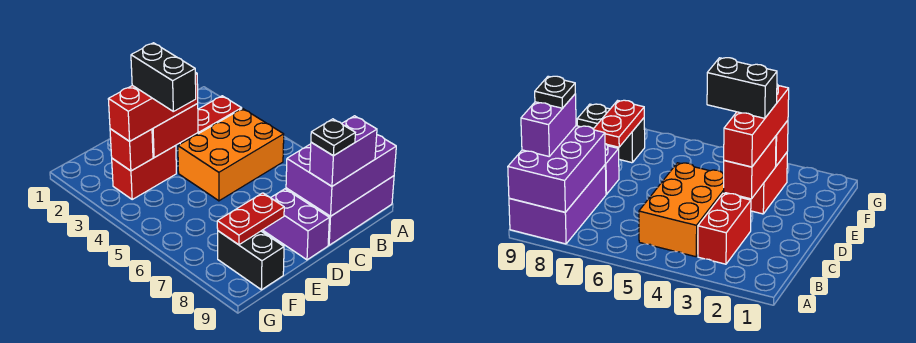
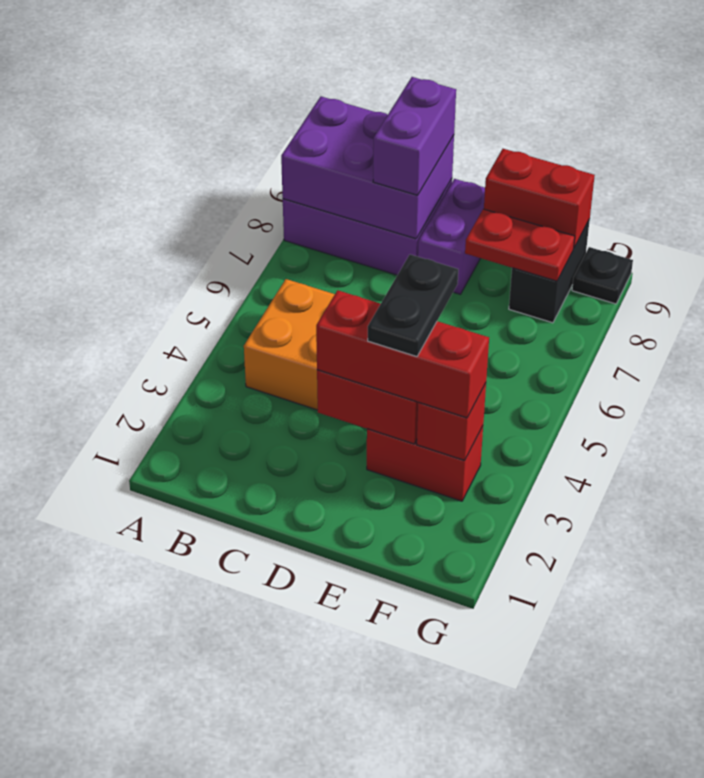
red 1x2 brick [180,96,242,144] -> red 1x2 brick moved to [484,149,595,248]
purple 1x2 brick [310,116,377,186] -> purple 1x2 brick turned to [373,77,456,195]
black 1x1 plate [311,119,355,156] -> black 1x1 plate moved to [572,247,633,304]
black 1x2 brick [131,43,196,111] -> black 1x2 plate [368,254,458,357]

